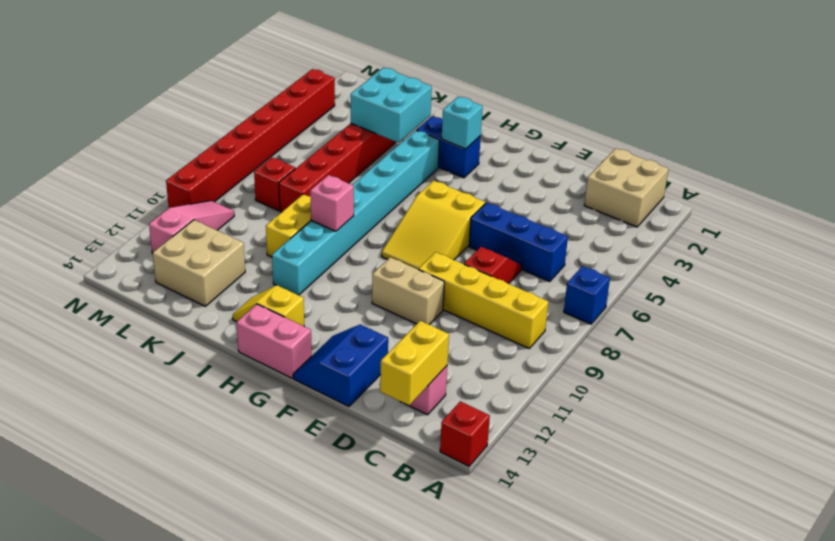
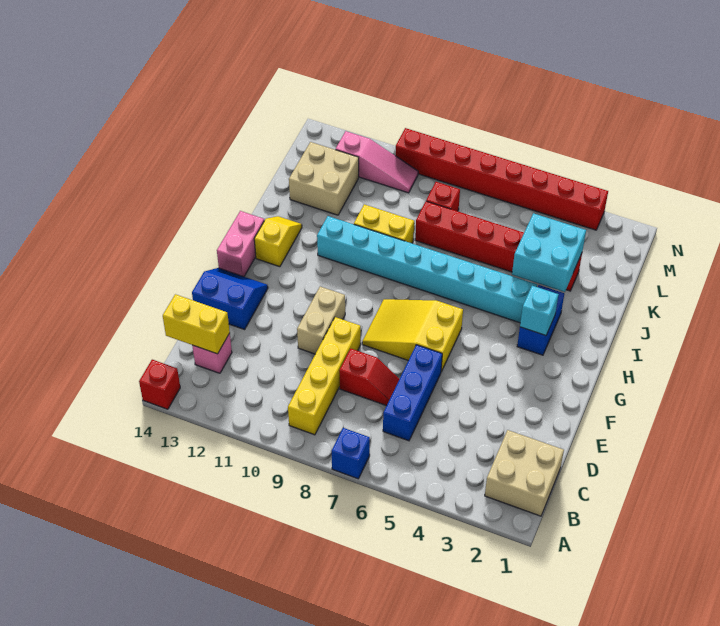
pink 1x1 brick [310,175,354,231] -> none

